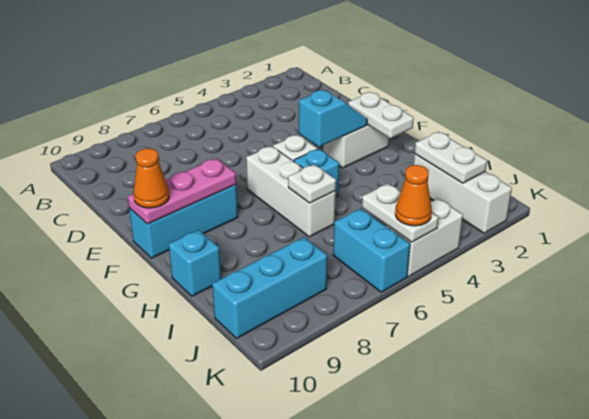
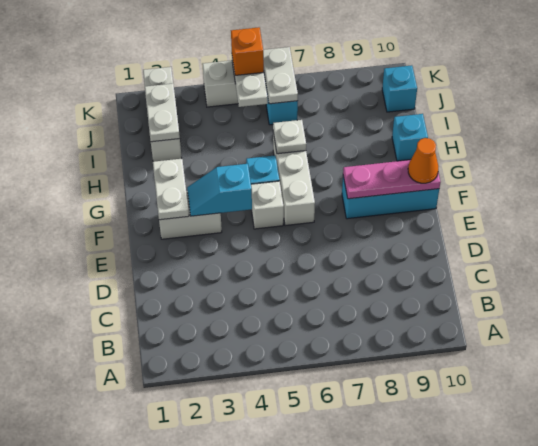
none -> white 1x2 plate [263,47,298,104]
cyan 1x3 brick [212,237,327,338] -> cyan 1x1 brick [382,65,417,112]
orange 1x1 cone [395,165,432,226] -> orange 1x1 brick [231,27,264,75]

